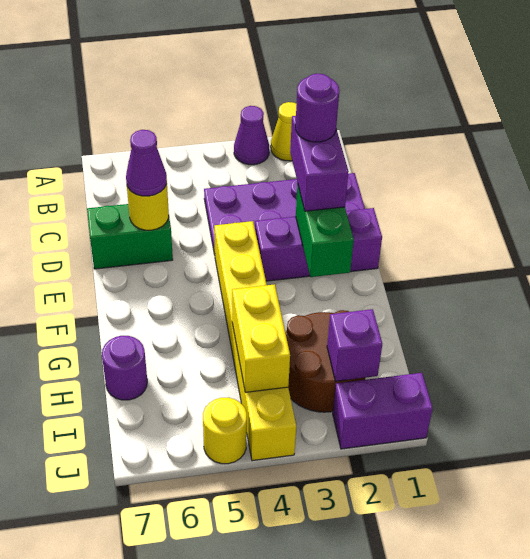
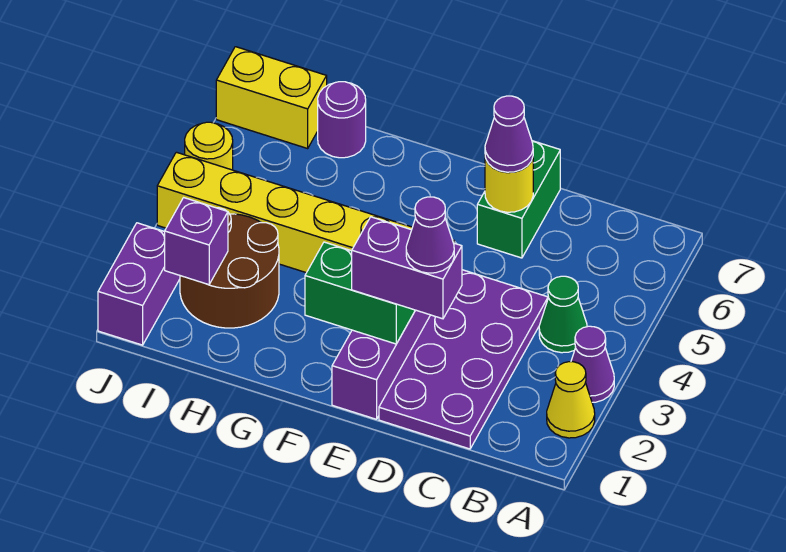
none -> green 1x1 cone [539,276,587,353]
purple 1x1 round brick [295,73,339,142] -> purple 1x1 cone [406,197,454,273]
yellow 1x2 brick [232,284,290,392] -> yellow 1x2 brick moved to [216,47,327,148]

